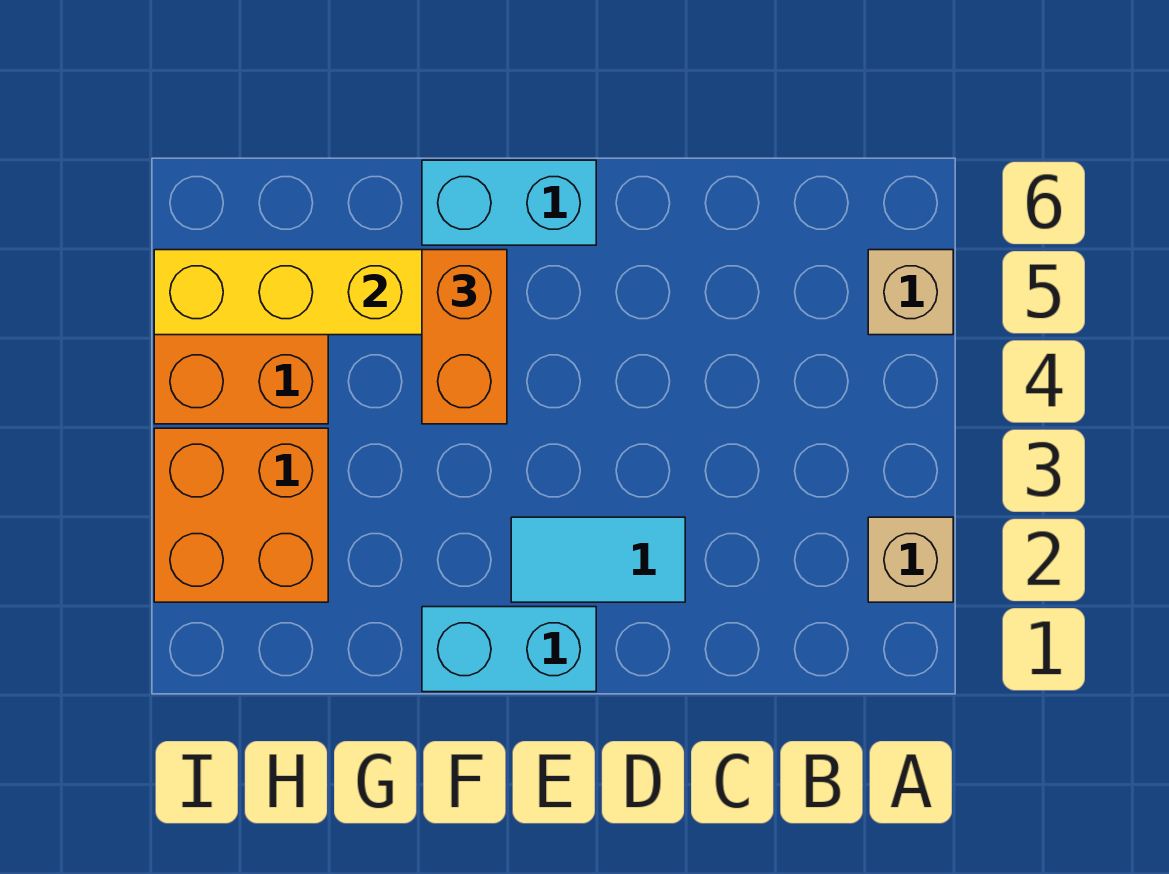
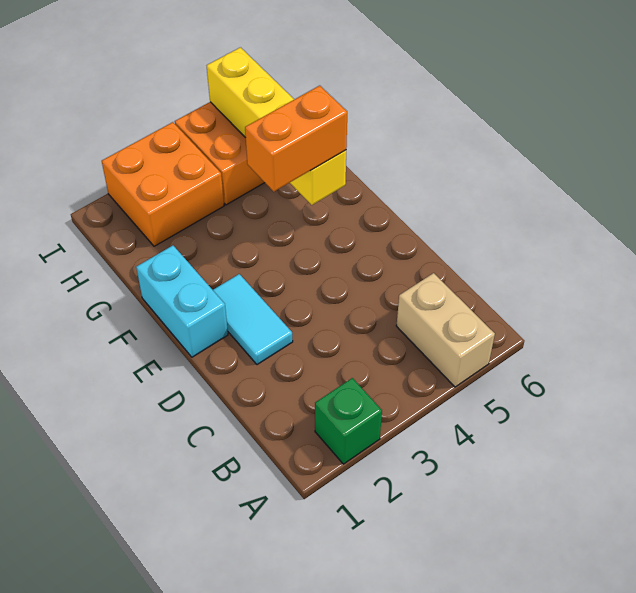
tan 1x1 brick [868,517,953,602] -> green 1x1 brick [315,378,382,464]
tan 1x1 brick [868,250,953,335] -> tan 1x2 brick [396,273,495,387]
cyan 1x2 brick [422,160,596,245] -> none

